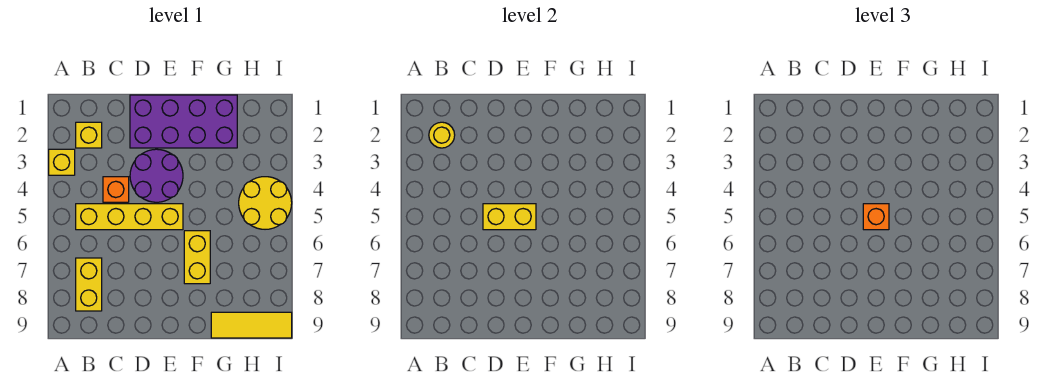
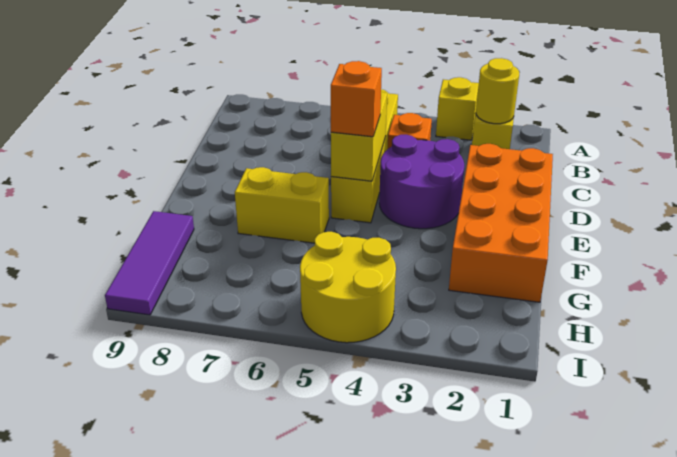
yellow 1x2 brick [76,258,102,311] -> none
purple 2x4 brick [130,95,237,148] -> orange 2x4 brick [449,144,553,302]
yellow 1x3 tile [211,312,292,338] -> purple 1x3 tile [105,211,194,315]

